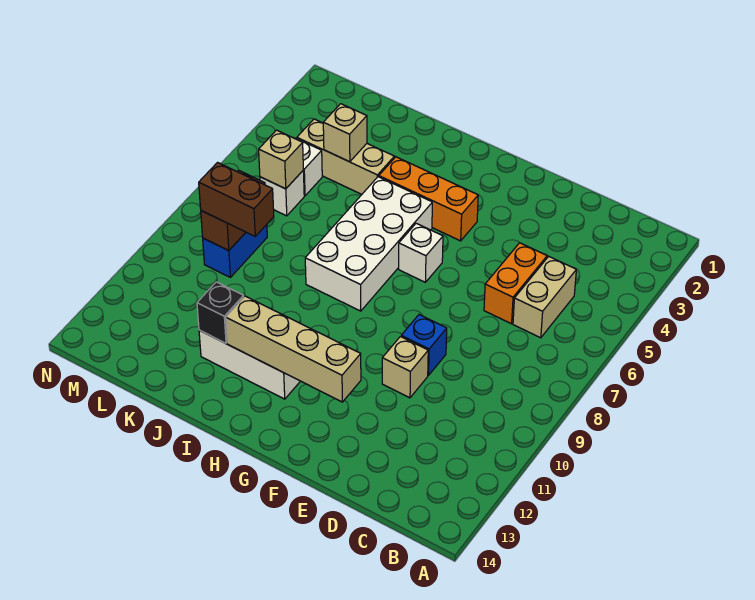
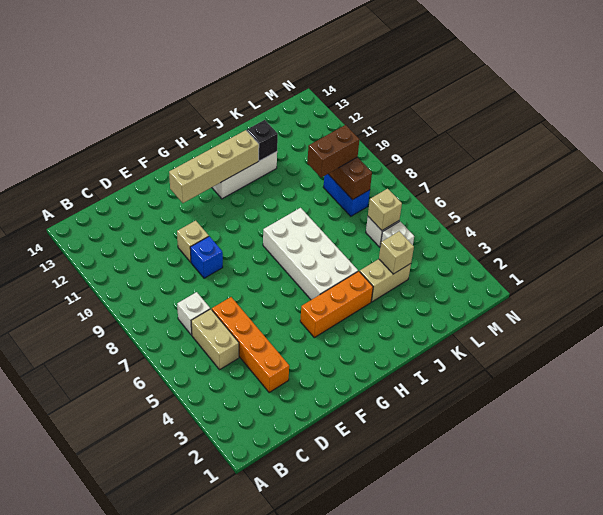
orange 1x2 brick [484,243,547,324] -> orange 1x4 brick [212,297,289,393]
white 1x1 brick [399,223,443,282] -> white 1x1 brick moved to [177,292,210,335]
tan 1x3 brick [297,119,394,194] -> tan 1x2 brick [360,259,411,302]

